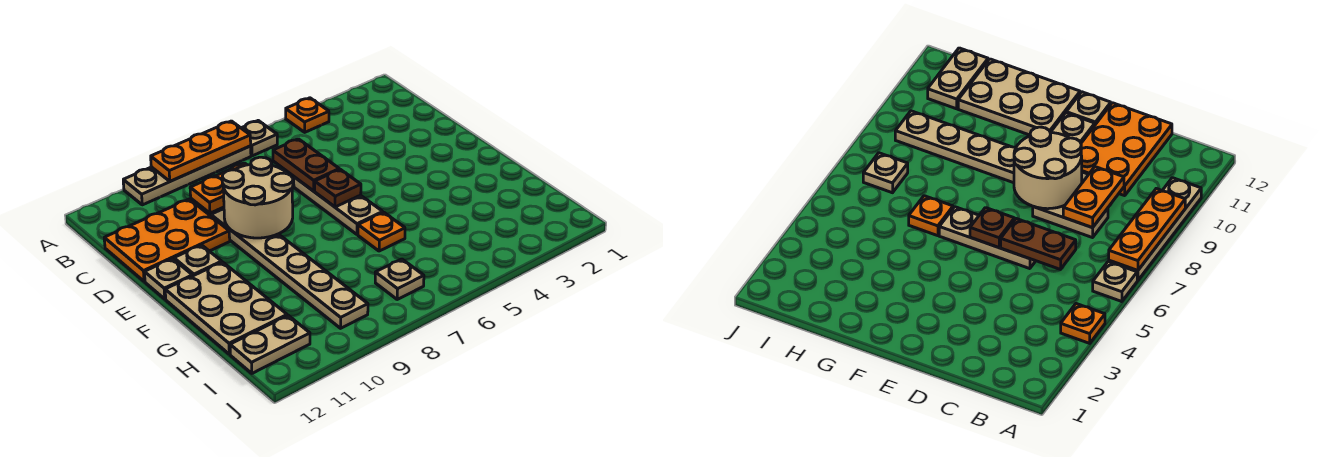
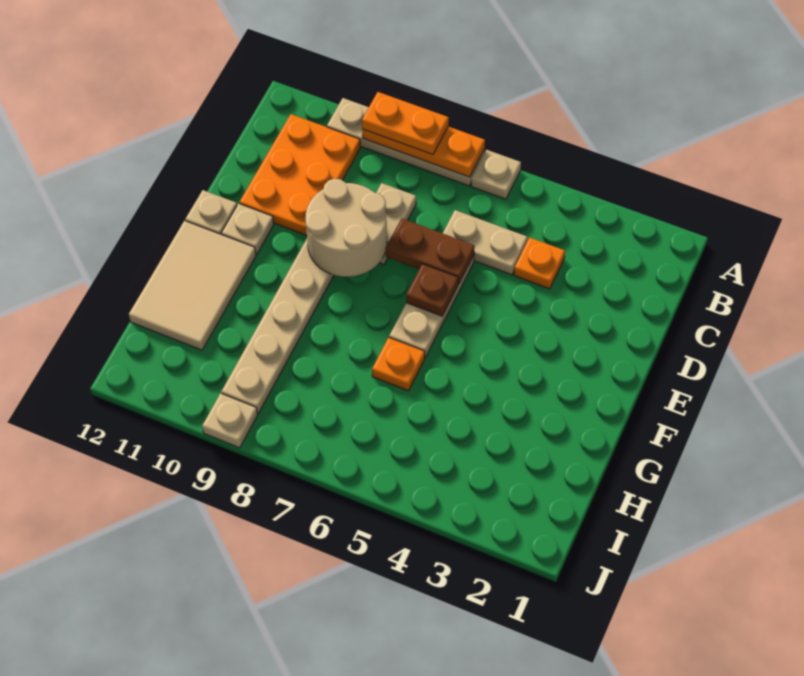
orange 1x1 plate [286,98,329,132] -> orange 1x1 plate moved to [514,237,565,289]
brown 1x2 plate [273,139,339,191] -> brown 1x2 plate turned to [385,218,475,284]
orange 1x2 plate [190,163,247,213] -> orange 1x2 plate moved to [362,92,449,154]
orange 2x3 plate [104,199,230,281] -> orange 2x3 plate turned to [239,114,360,235]
tan 2x3 plate [165,262,287,354] -> tan 2x3 tile [129,221,256,350]
tan 1x1 plate [375,259,424,299] -> tan 1x1 plate moved to [202,393,258,448]
tan 1x2 plate [230,315,310,373] -> tan 1x2 plate moved to [443,210,527,275]

